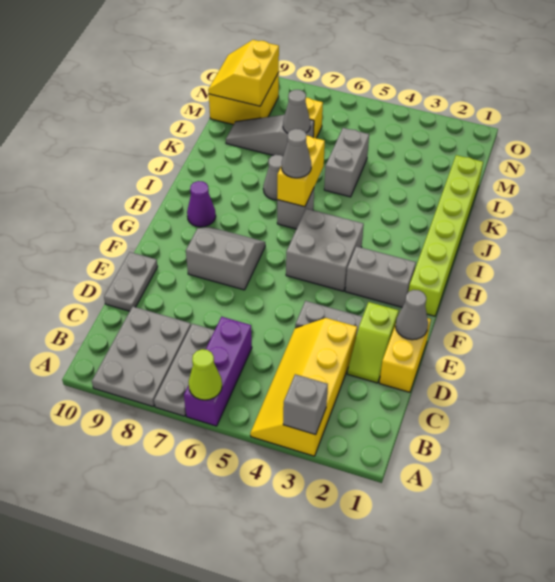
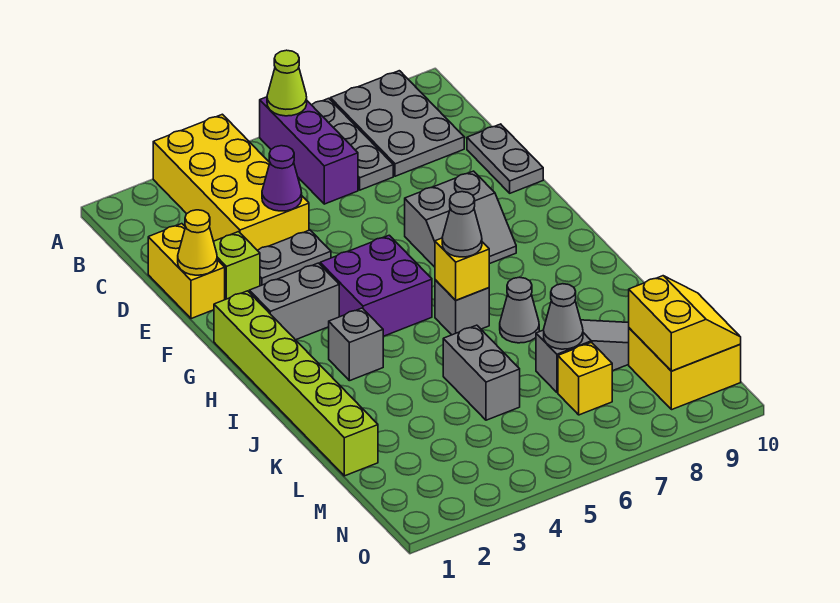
yellow 2x4 slope [250,318,357,456] -> yellow 2x4 brick [153,114,309,250]
grey 1x1 brick [283,374,328,435] -> grey 1x1 brick moved to [329,308,383,381]
grey 1x1 cone [395,290,428,340] -> yellow 1x1 cone [178,210,217,275]
grey 2x2 brick [286,209,364,291] -> purple 2x2 brick [320,235,432,336]
purple 1x1 cone [187,181,216,227] -> purple 1x1 cone moved to [262,146,302,211]
yellow 1x2 brick [277,136,325,207] -> yellow 1x1 brick [435,238,489,300]

